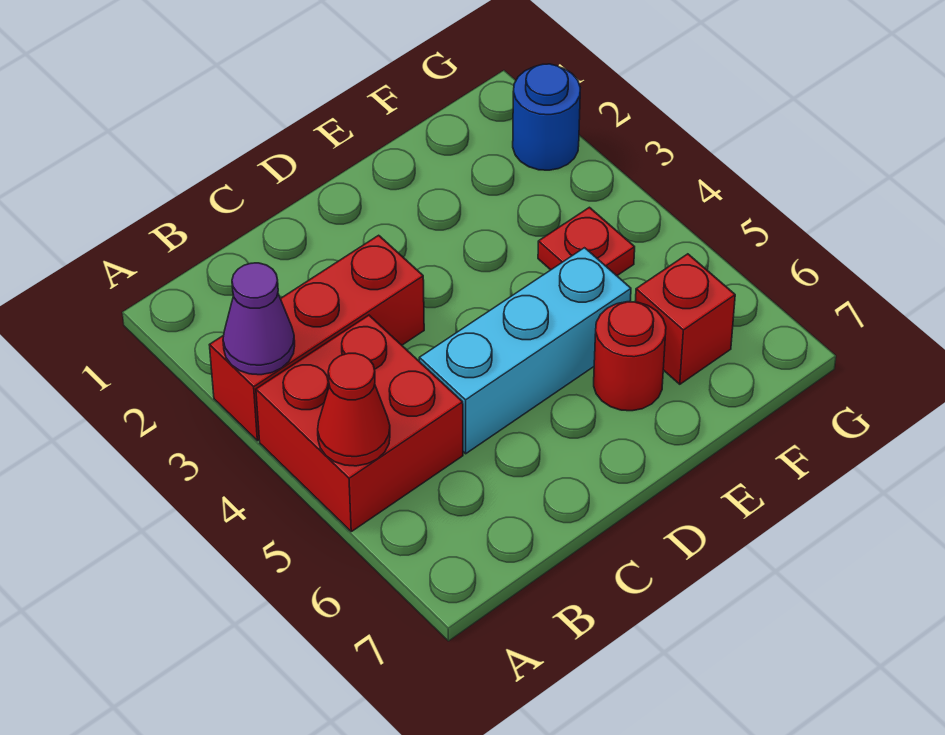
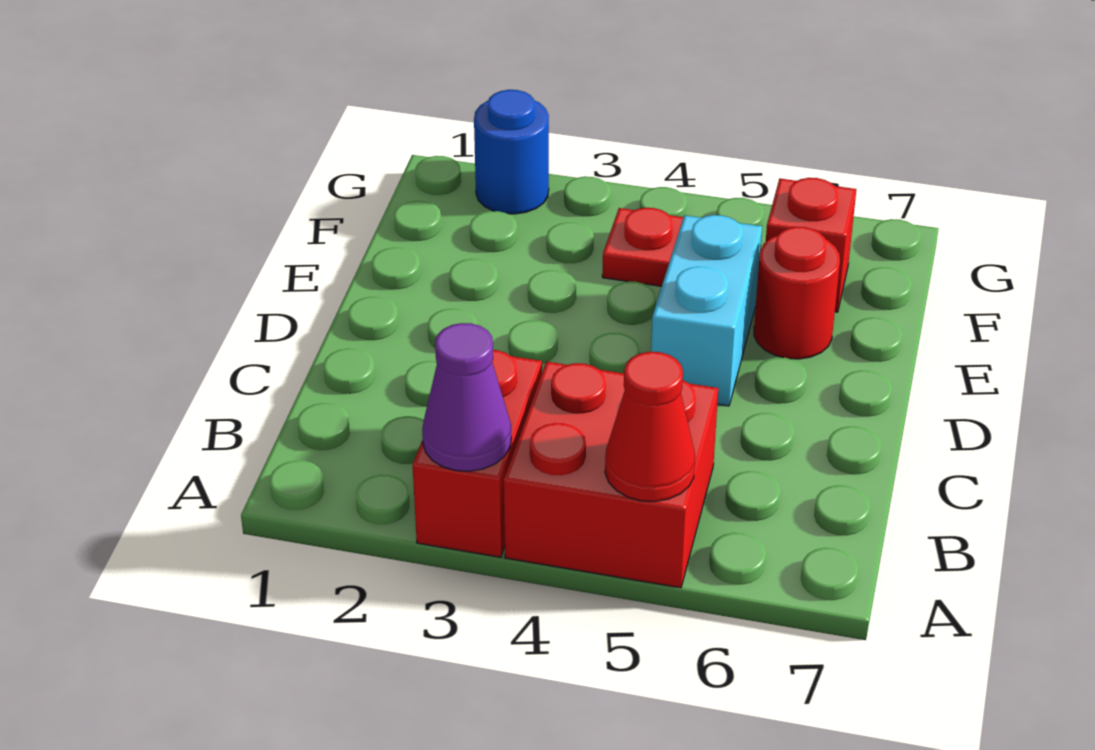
red 1x3 brick [210,235,424,441] -> red 1x2 brick [413,350,542,557]
cyan 1x3 brick [419,248,631,454] -> cyan 1x2 brick [651,215,762,406]

